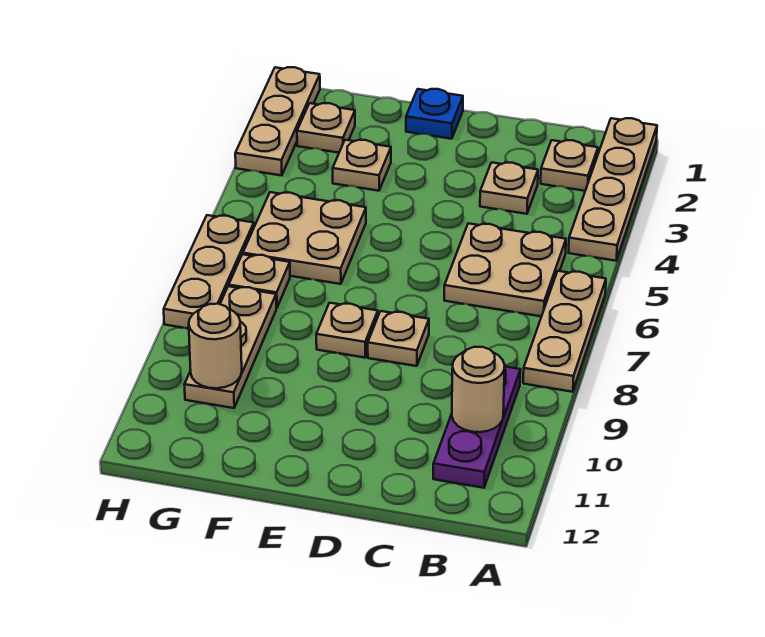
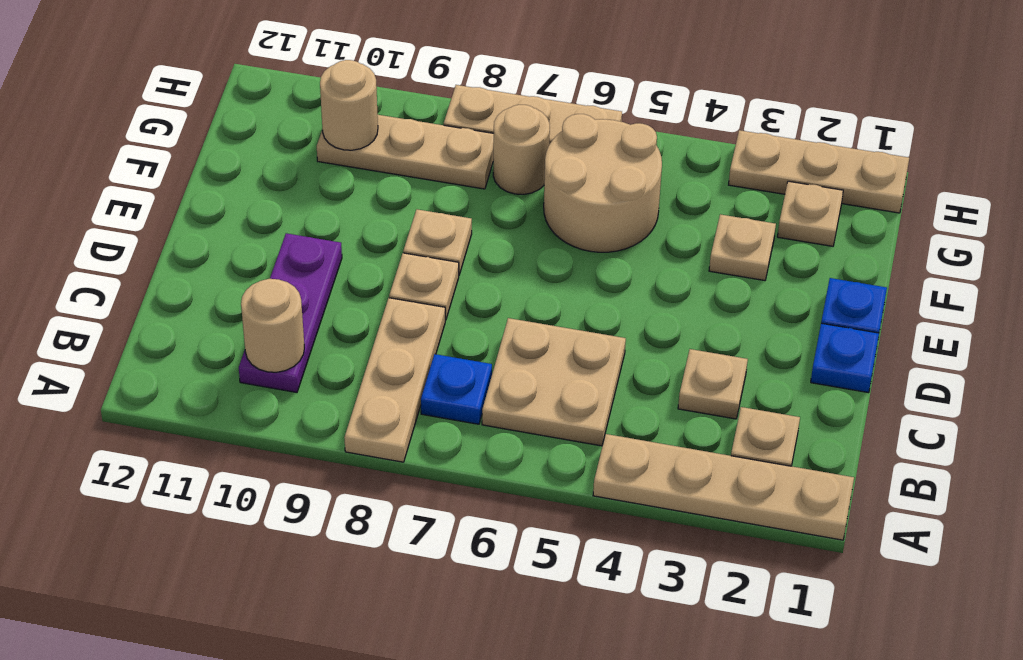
tan 1x3 plate [523,271,606,392] -> tan 1x3 plate turned to [344,298,445,462]
none -> blue 1x1 plate [421,354,492,424]
purple 1x3 plate [433,367,521,488] -> purple 1x3 plate turned to [239,233,342,392]
none -> blue 1x1 plate [811,323,879,393]
tan 2x2 plate [243,192,366,284] -> tan 2x2 round brick [544,114,662,252]
tan 1x1 plate [229,254,290,308] -> tan 1x1 round brick [493,105,550,194]

